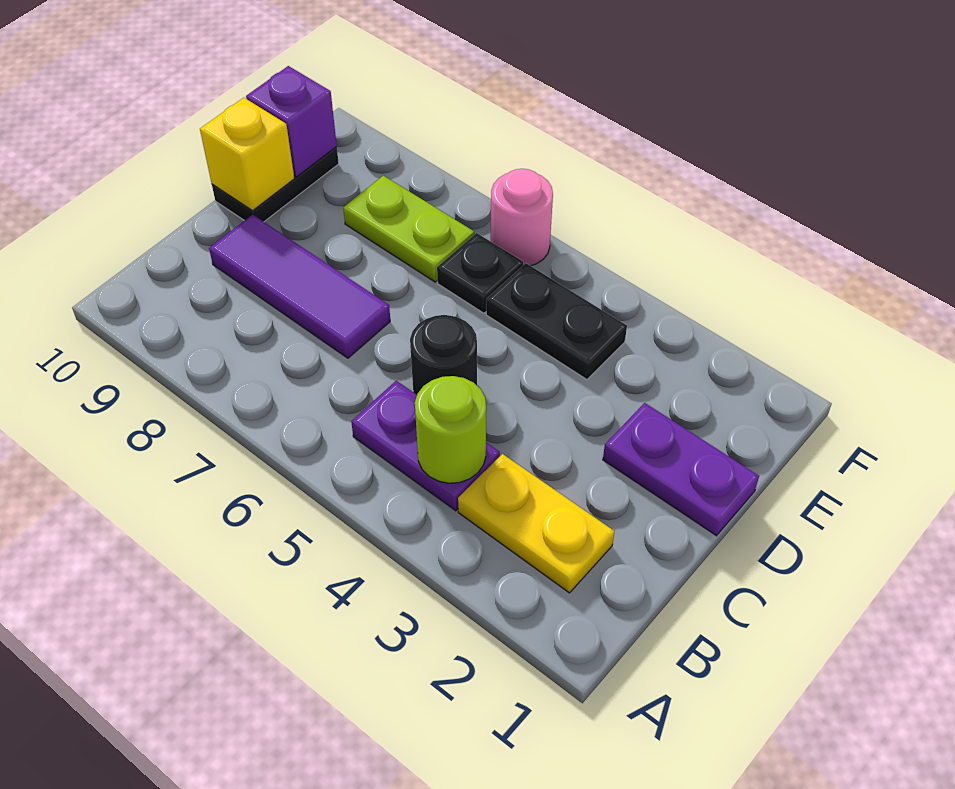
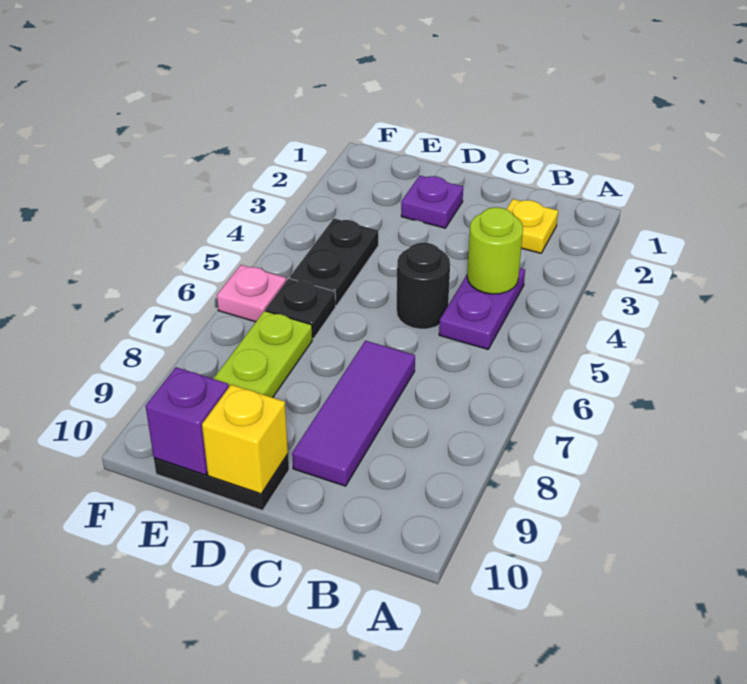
yellow 1x2 plate [458,454,614,593] -> yellow 1x1 plate [507,199,558,253]
purple 1x2 plate [603,403,759,536] -> purple 1x1 plate [401,176,463,228]
pink 1x1 round brick [491,169,553,266] -> pink 1x1 plate [217,265,286,322]

